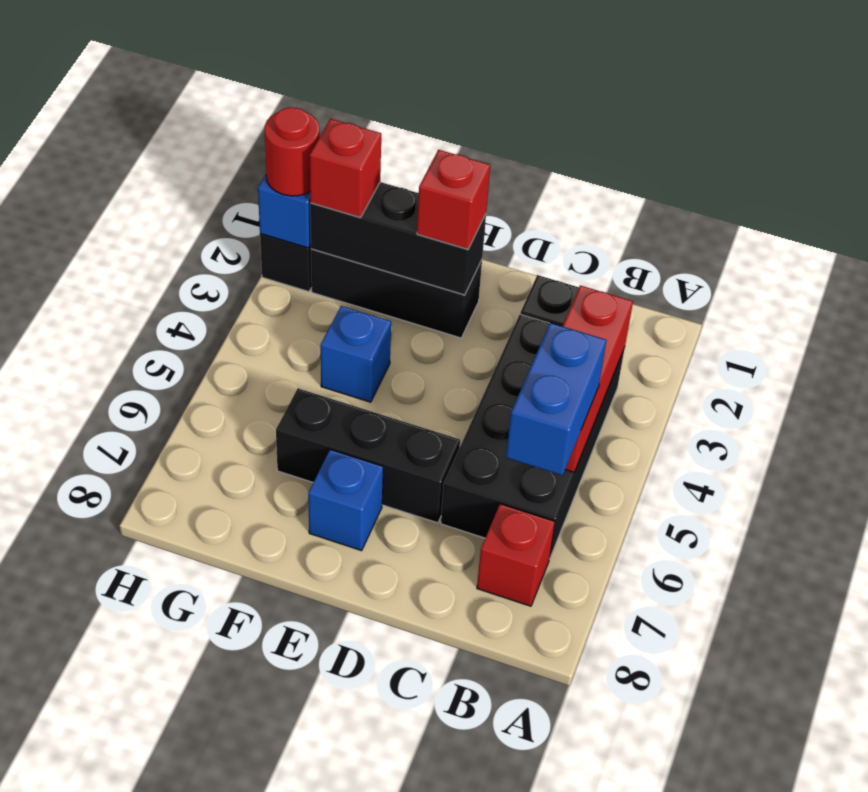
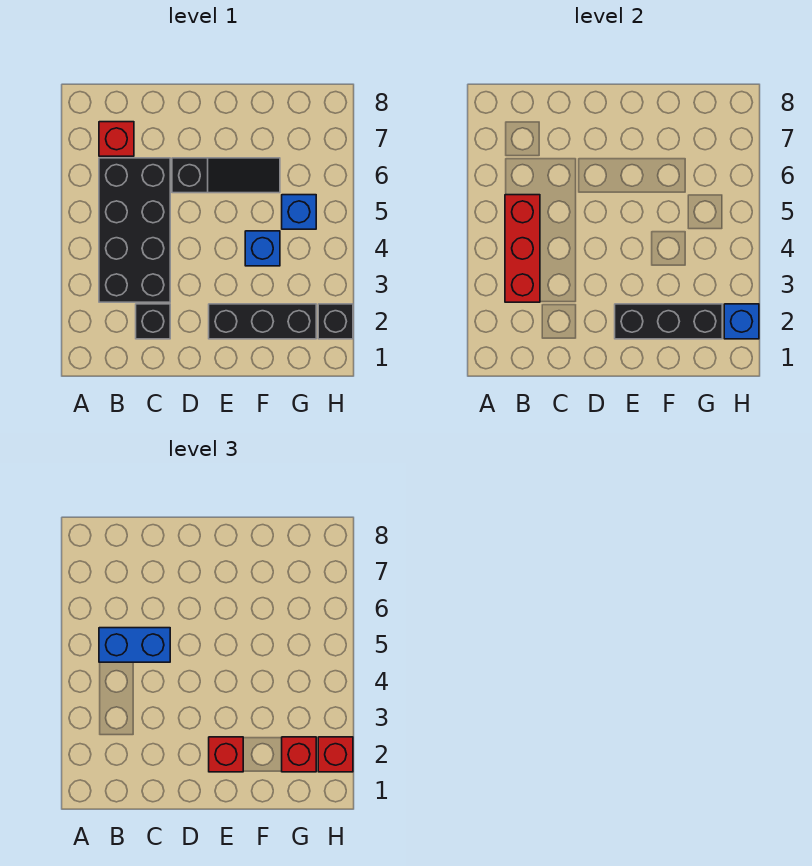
blue 1x2 brick [506,323,606,475] -> blue 1x2 brick turned to [99,628,170,662]
black 1x3 brick [276,388,460,523] -> black 1x3 slope [172,158,280,193]
blue 1x1 brick [308,449,383,551] -> blue 1x1 brick moved to [282,195,316,229]
red 1x1 round brick [265,107,320,196] -> red 1x1 brick [318,737,353,772]

